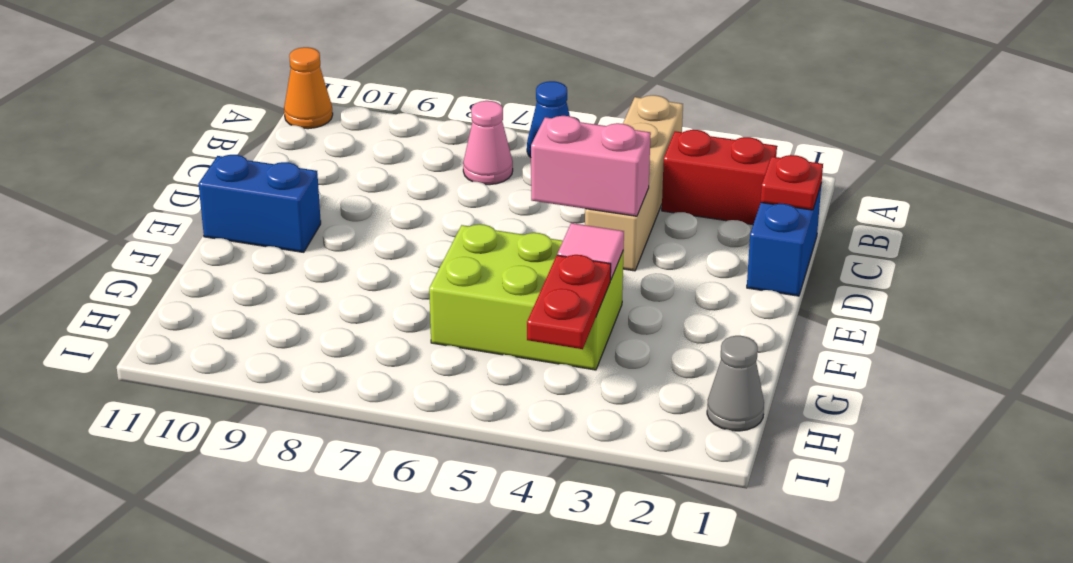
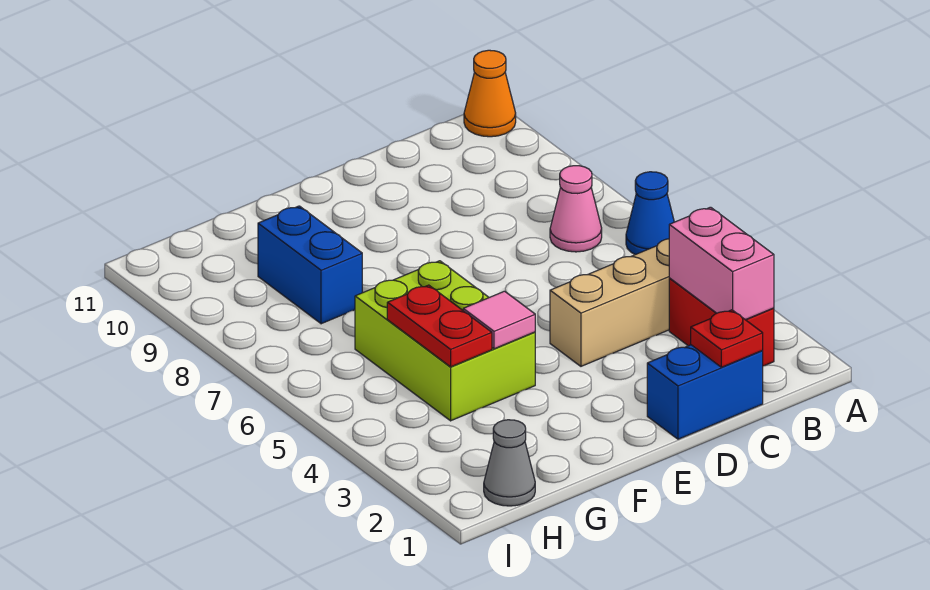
pink 1x2 brick [531,116,651,216] -> pink 1x2 brick moved to [669,207,774,320]
blue 1x2 brick [198,155,321,252] -> blue 1x2 brick moved to [258,206,362,324]
red 1x2 plate [527,255,611,349] -> red 1x2 plate turned to [387,285,492,367]

